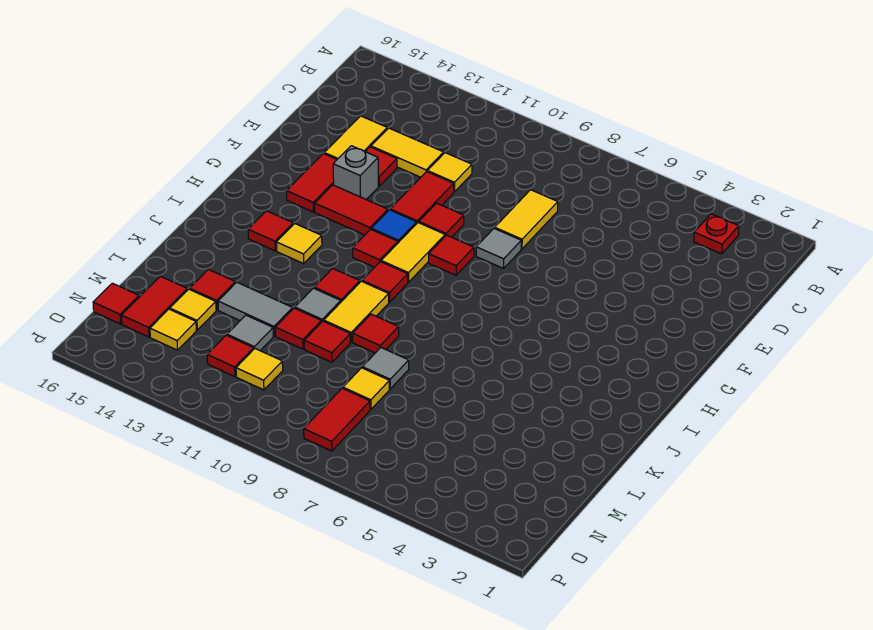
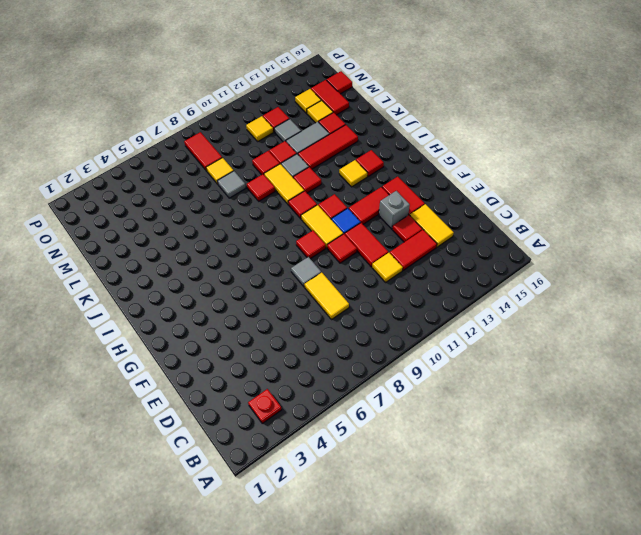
yellow 1x2 tile [371,128,444,177] -> red 1x2 tile [390,230,437,270]
none -> red 1x3 tile [298,125,358,169]

